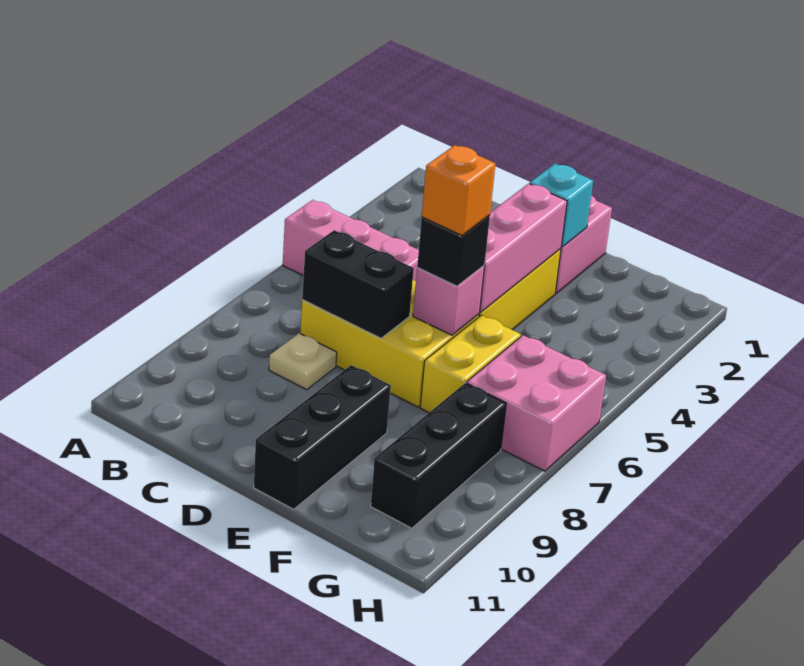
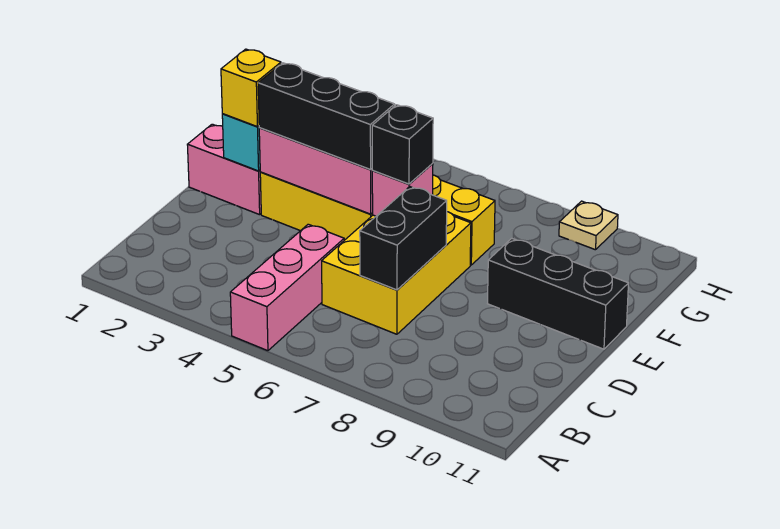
tan 1x1 plate [269,333,337,390] -> tan 1x1 plate moved to [559,201,618,250]
none -> yellow 1x1 brick [221,49,281,126]
orange 1x1 brick [422,145,496,235] -> none
pink 2x2 brick [467,335,606,471] -> none
black 1x3 brick [371,383,506,528] -> black 1x3 brick moved to [258,63,395,169]

